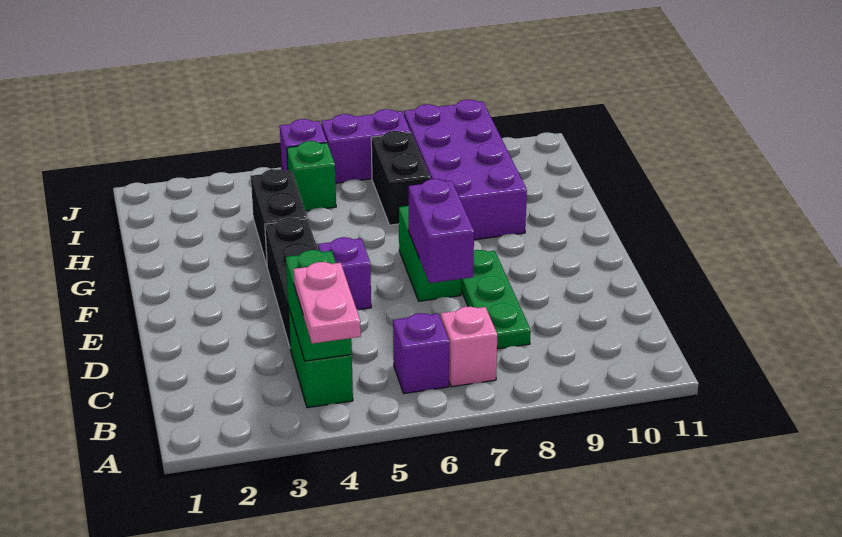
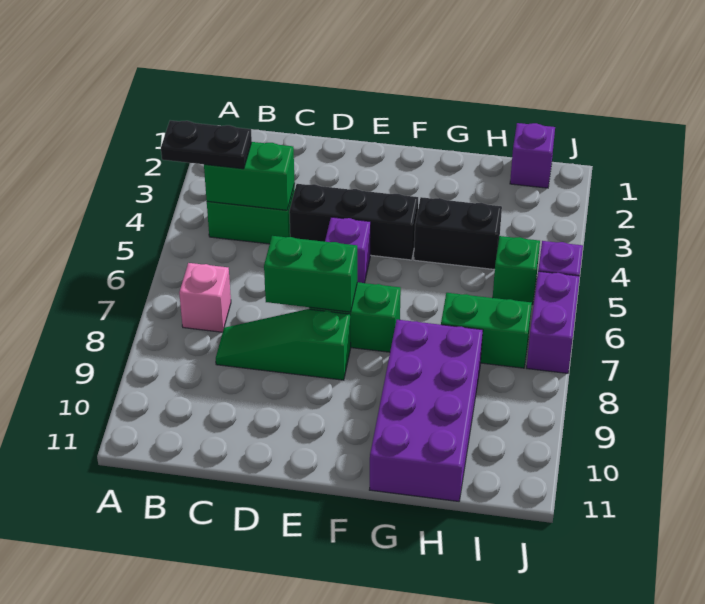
pink 1x2 plate [293,262,361,344] -> black 1x2 plate [161,120,252,169]
purple 1x1 brick [393,313,449,394] -> purple 1x1 brick moved to [510,123,555,188]
green 1x3 plate [461,250,531,349] -> green 1x3 slope [216,309,351,380]
purple 1x2 brick [409,179,474,283] -> green 1x2 brick [264,236,357,312]
purple 2x4 brick [404,100,527,240] -> purple 2x4 brick turned to [370,320,483,501]
black 1x2 brick [371,131,430,225] -> green 1x2 brick [441,293,532,368]

